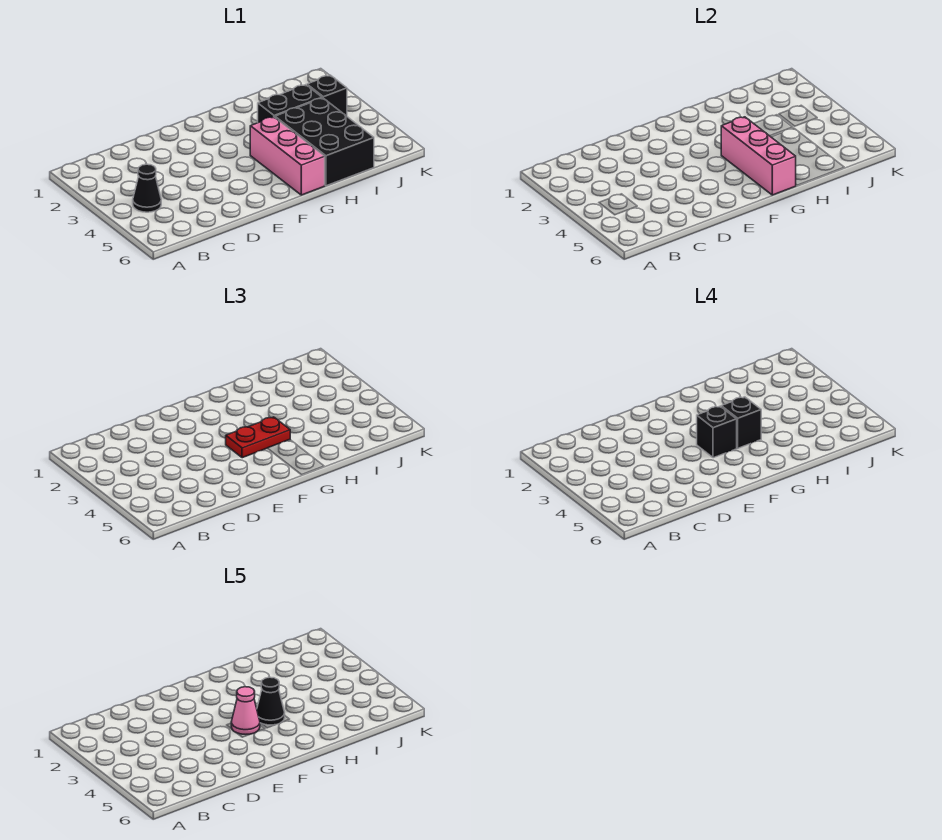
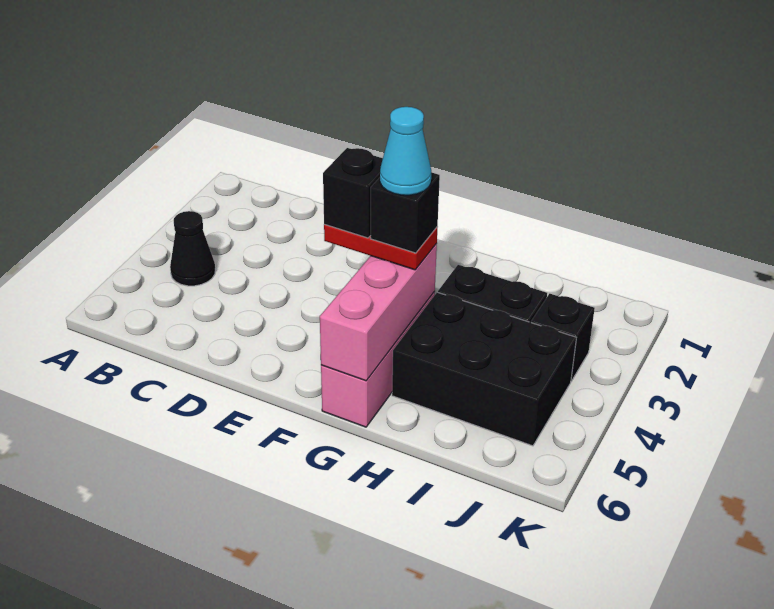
pink 1x1 cone [231,687,260,734] -> none
black 1x1 cone [257,677,285,725] -> cyan 1x1 cone [380,107,431,195]
black 2x3 brick [275,98,374,186] -> black 2x3 brick turned to [392,292,576,446]

